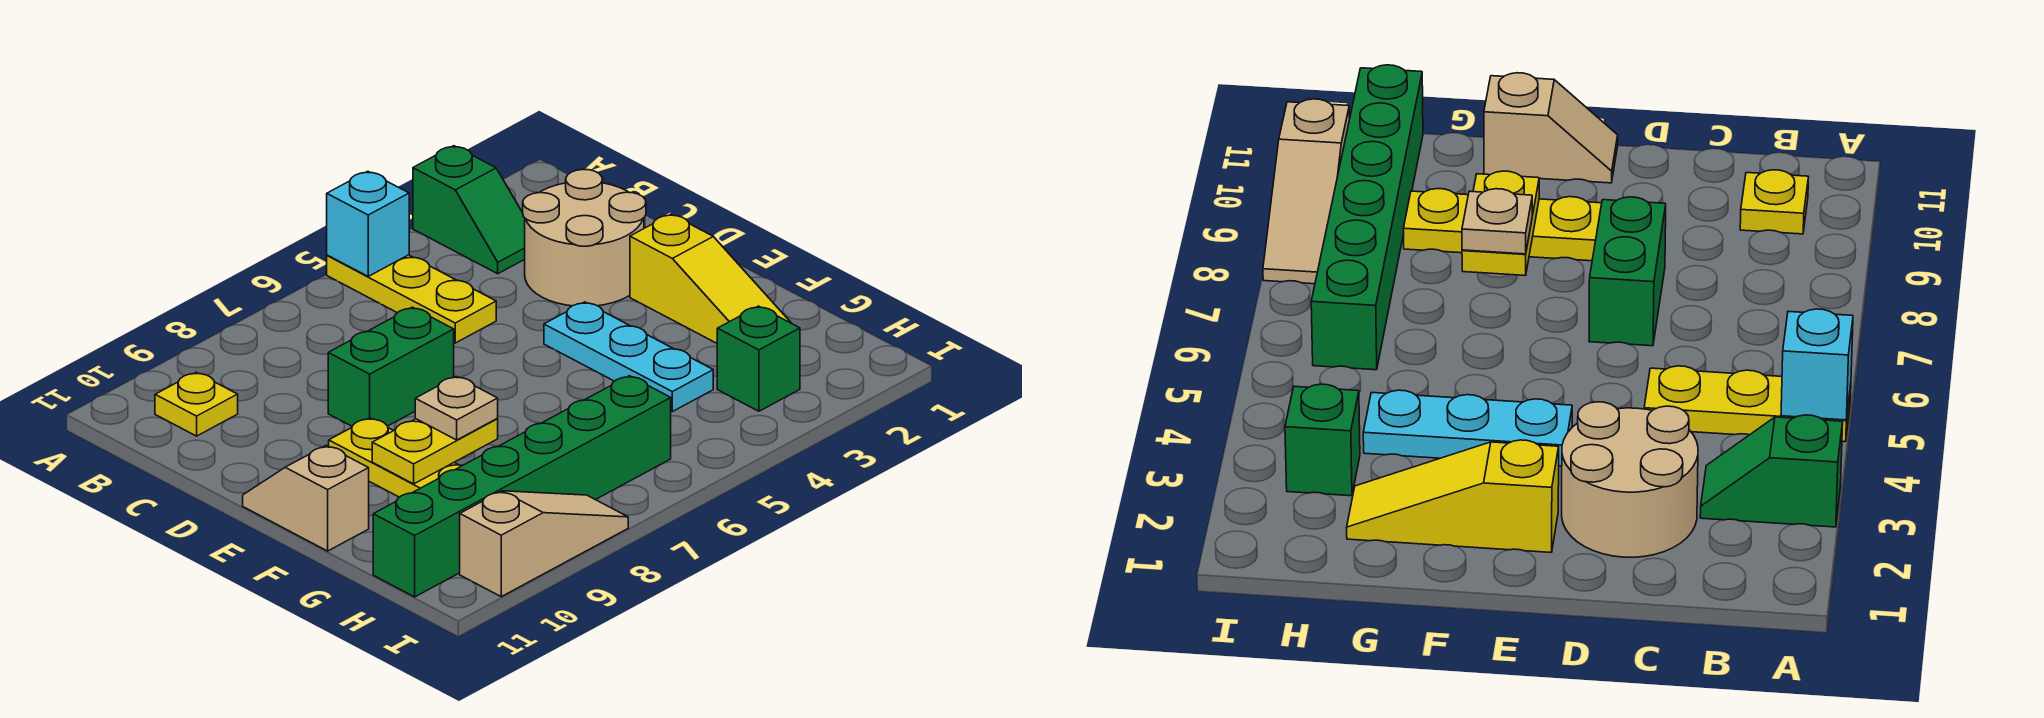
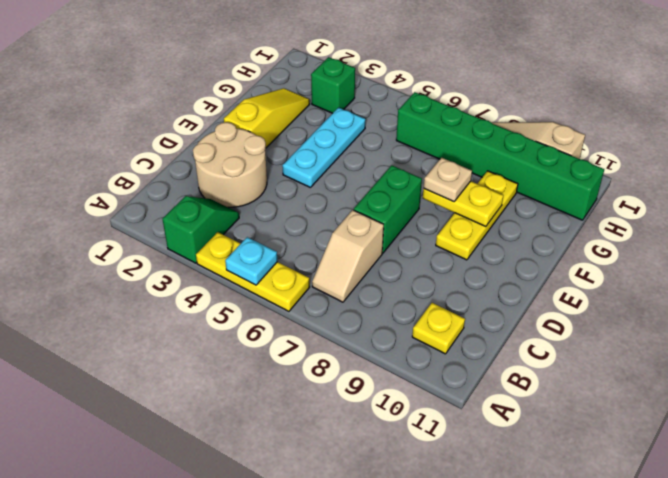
yellow 1x3 plate [327,255,496,343] -> yellow 1x3 plate turned to [196,232,310,311]
cyan 1x1 brick [327,171,409,276] -> cyan 1x1 plate [225,237,278,285]
green 1x2 brick [328,307,454,426] -> green 1x2 brick turned to [354,165,422,253]
tan 1x2 slope [243,445,369,551] -> tan 1x2 slope moved to [312,210,384,302]

